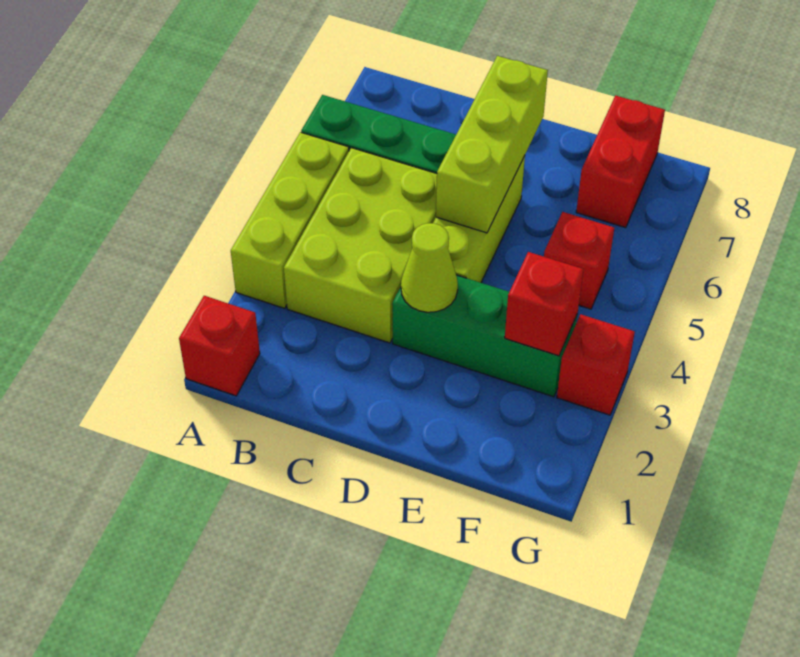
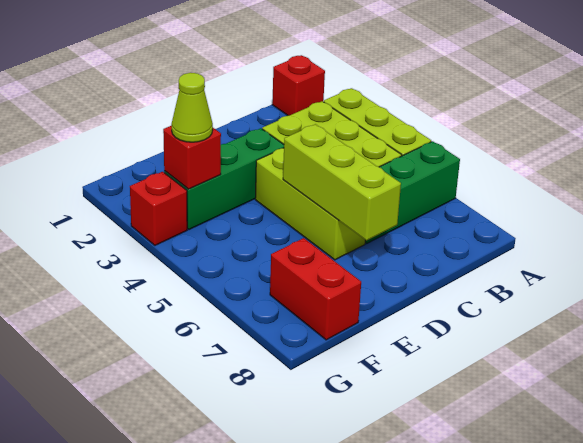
lime 1x1 cone [401,223,458,312] -> lime 1x1 cone moved to [171,73,213,142]
red 1x1 brick [544,212,614,309] -> none

